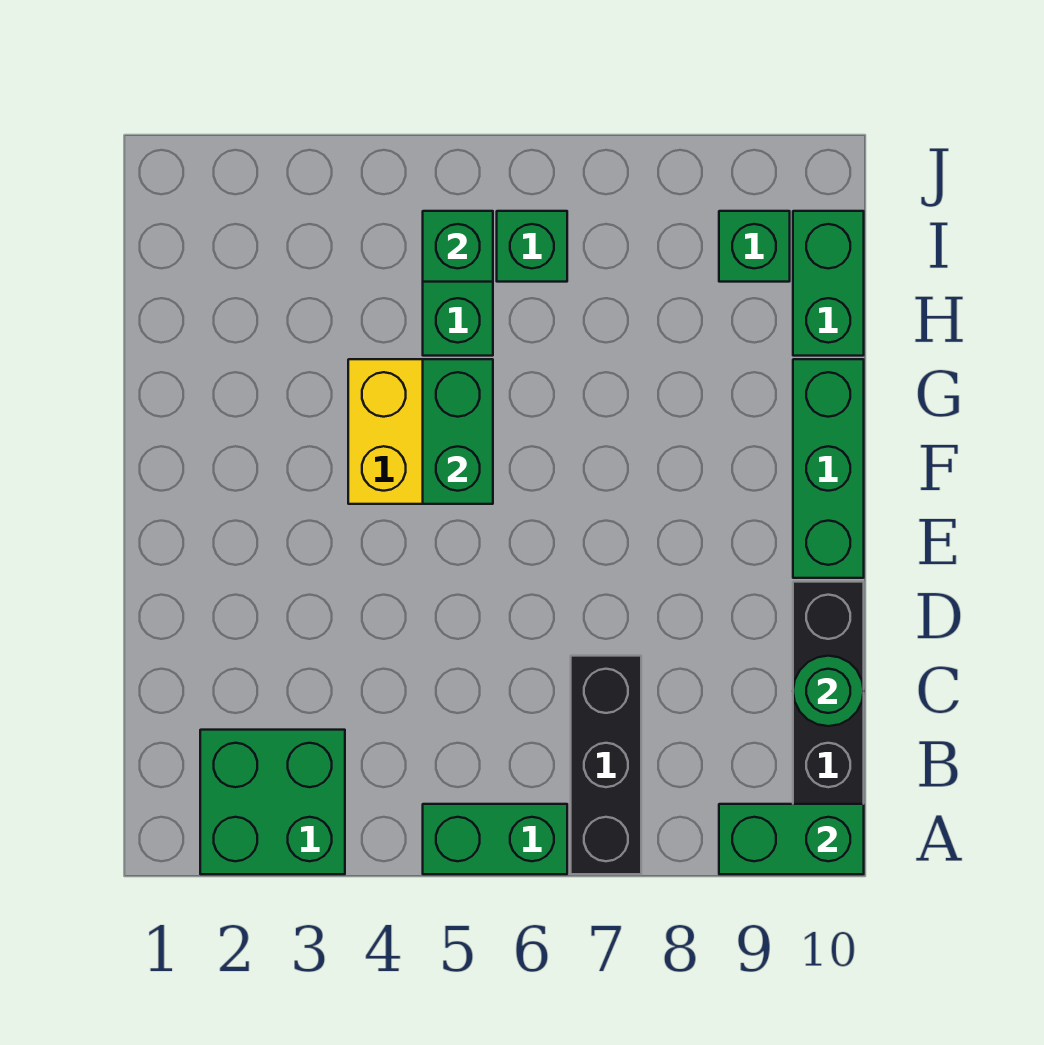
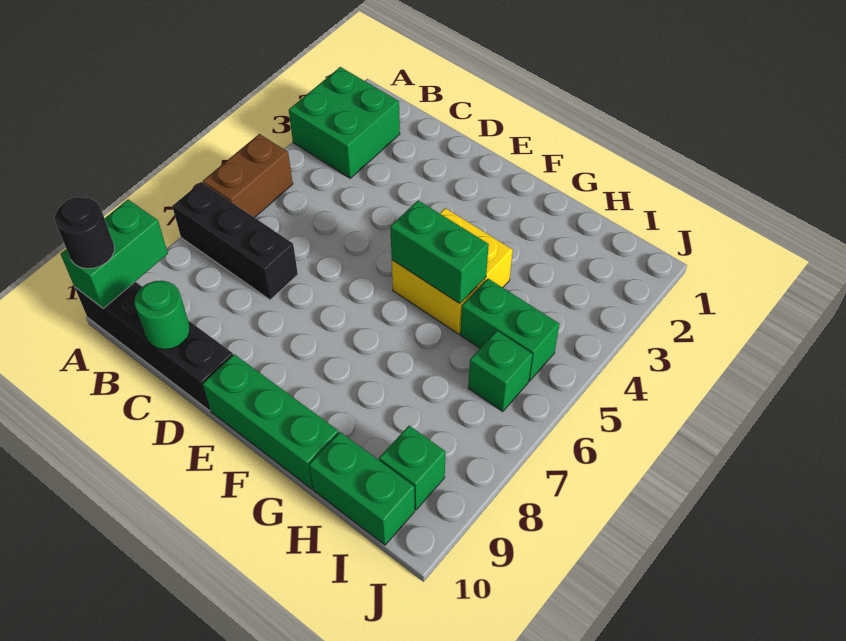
green 1x2 brick [423,804,567,874] -> brown 1x2 brick [203,134,293,218]
none -> black 1x1 round brick [55,197,114,269]
green 1x1 brick [423,211,493,282] -> none

